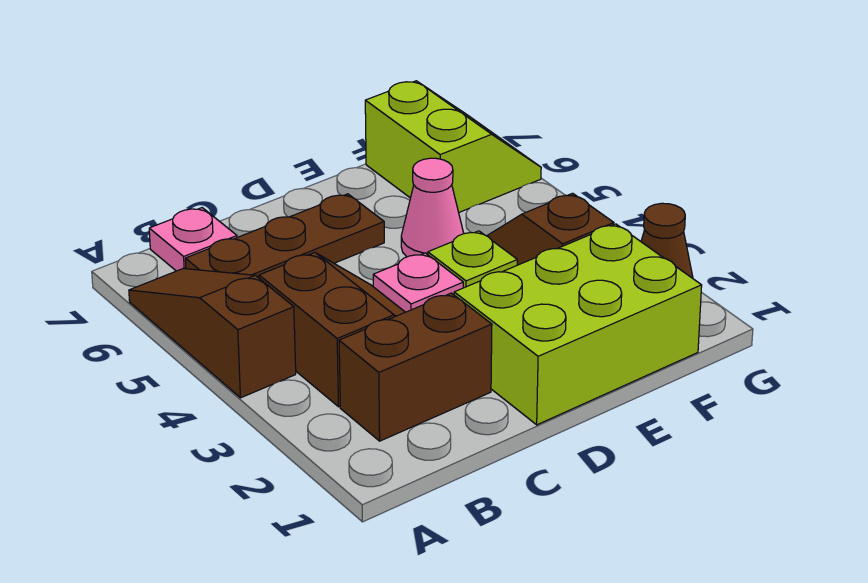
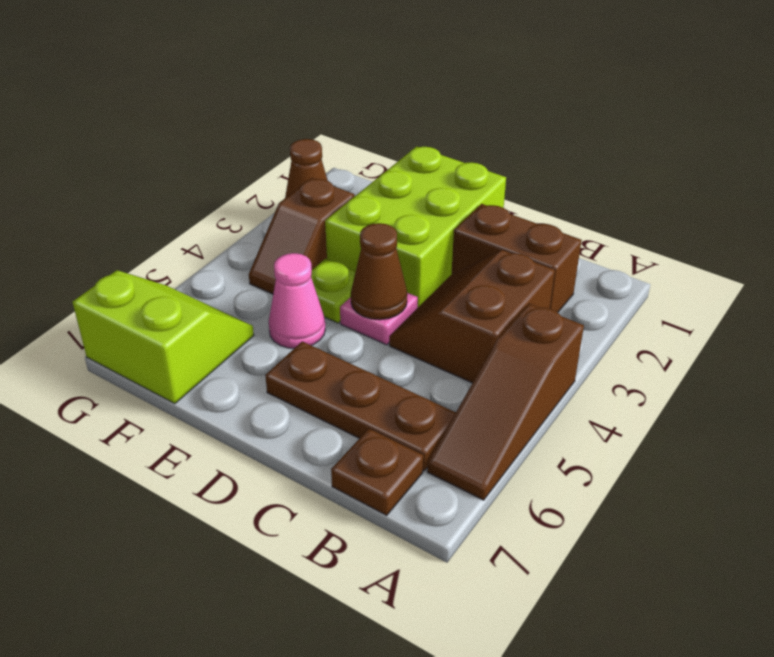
pink 1x1 plate [149,208,237,271] -> brown 1x1 plate [331,429,423,515]
lime 2x3 brick [454,224,702,425] -> lime 2x3 brick turned to [325,146,506,307]
none -> brown 1x1 cone [351,223,407,320]
lime 2x2 slope [365,81,541,212] -> lime 2x2 slope turned to [73,270,254,404]

